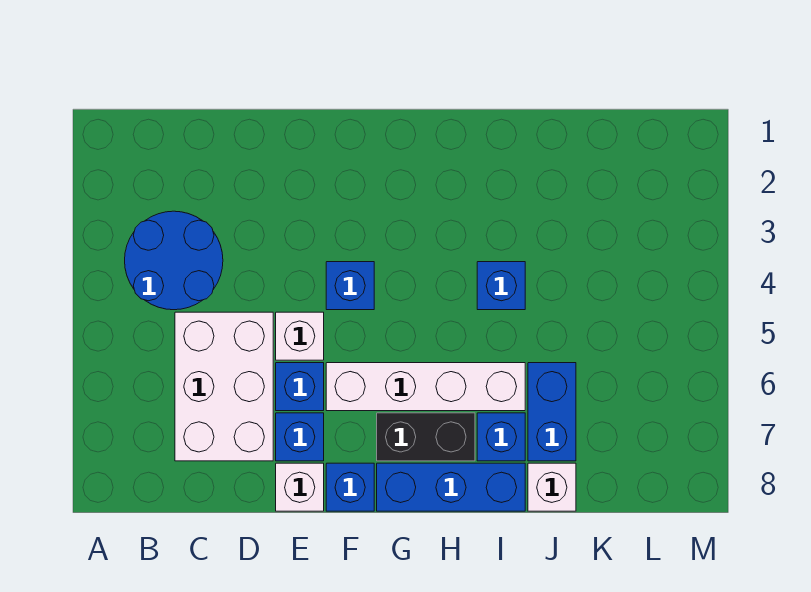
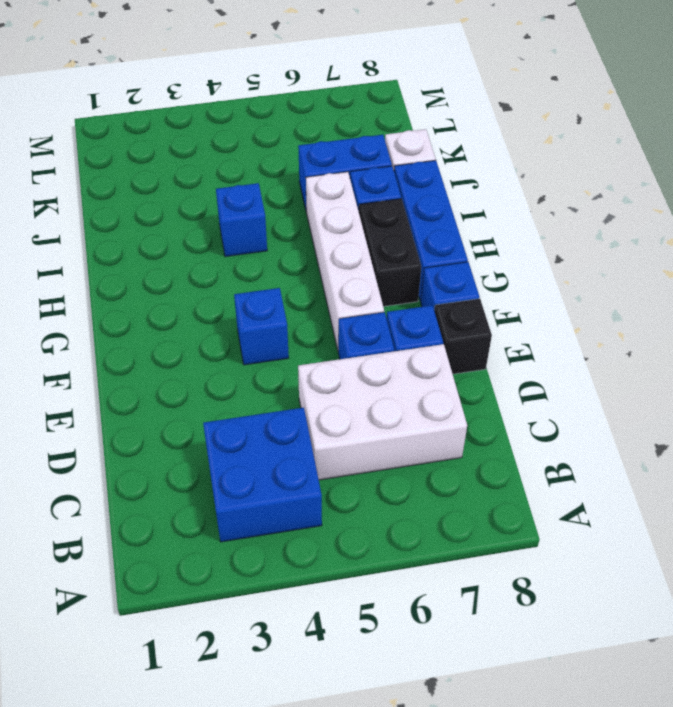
blue 2x2 round brick [125,211,223,310] -> blue 2x2 brick [203,408,322,542]
white 1x1 brick [276,312,324,360] -> none
white 1x1 brick [276,463,324,511] -> black 1x1 brick [434,299,492,374]

